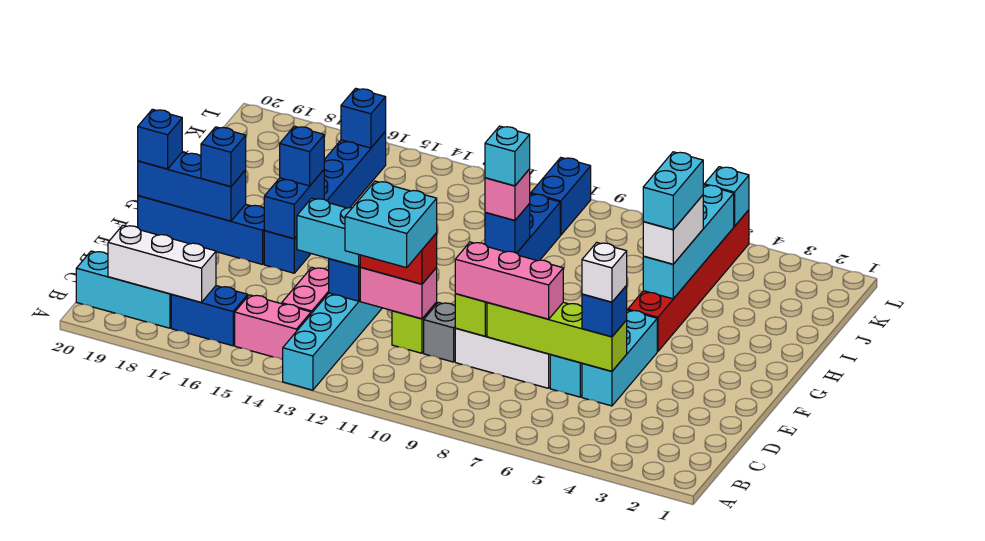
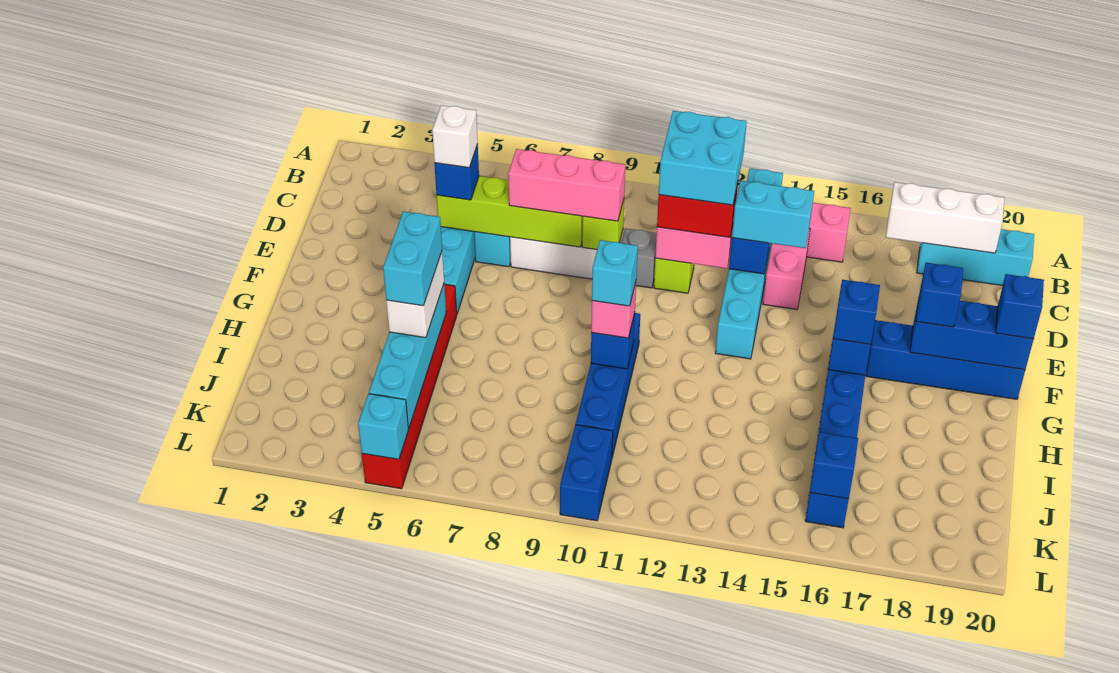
blue 1x2 brick [171,286,248,346] -> none

